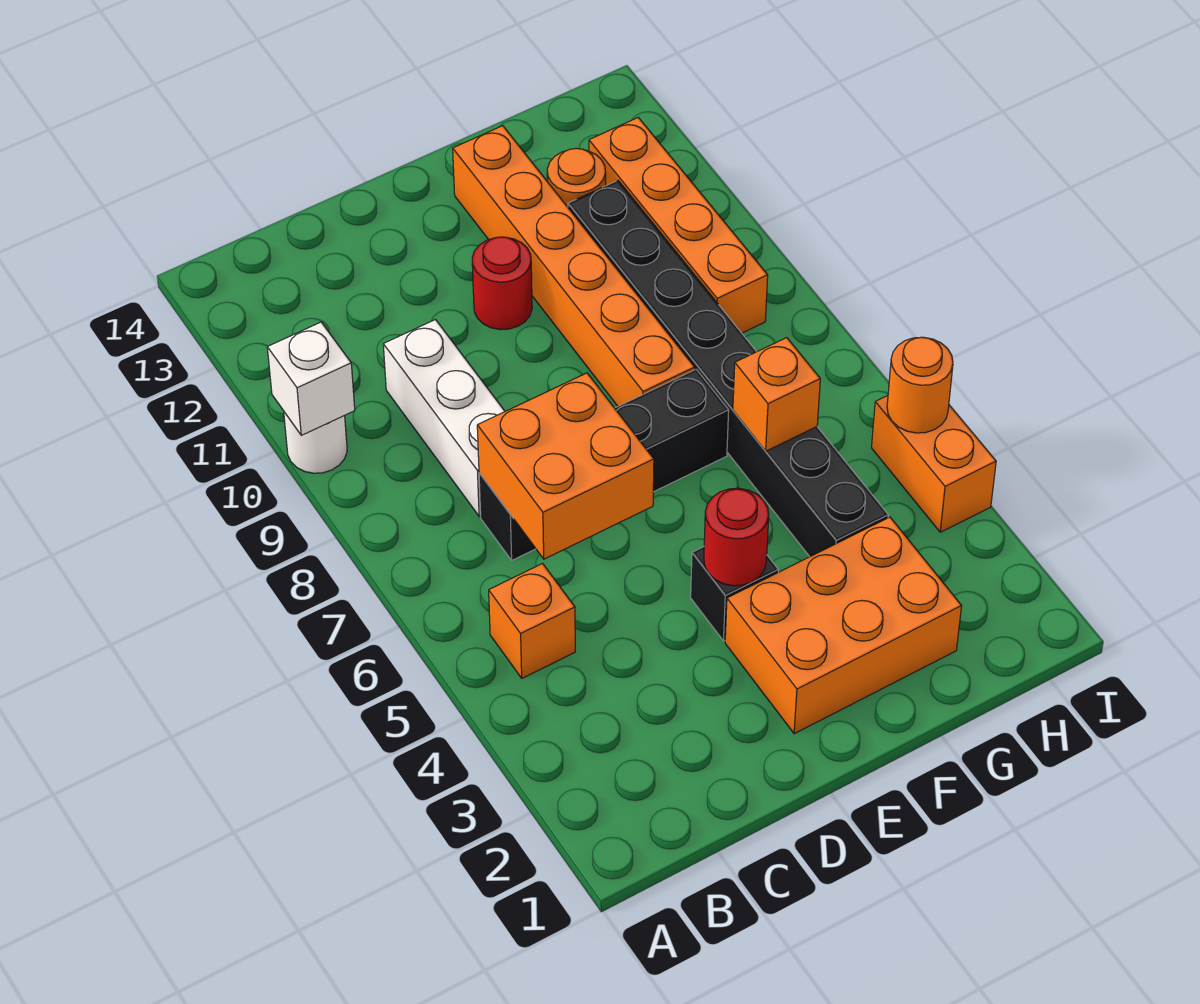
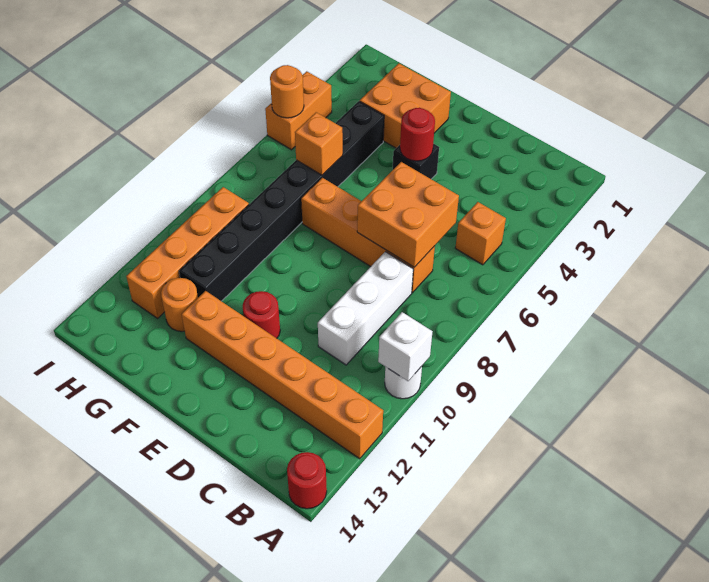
none -> red 1x1 round brick [287,452,327,509]
black 1x4 brick [479,369,729,560] -> orange 1x4 brick [301,178,435,293]
orange 2x3 brick [725,517,962,734] -> orange 2x2 brick [360,63,451,148]
orange 1x6 brick [453,126,695,406] -> orange 1x6 brick turned to [182,291,383,459]

